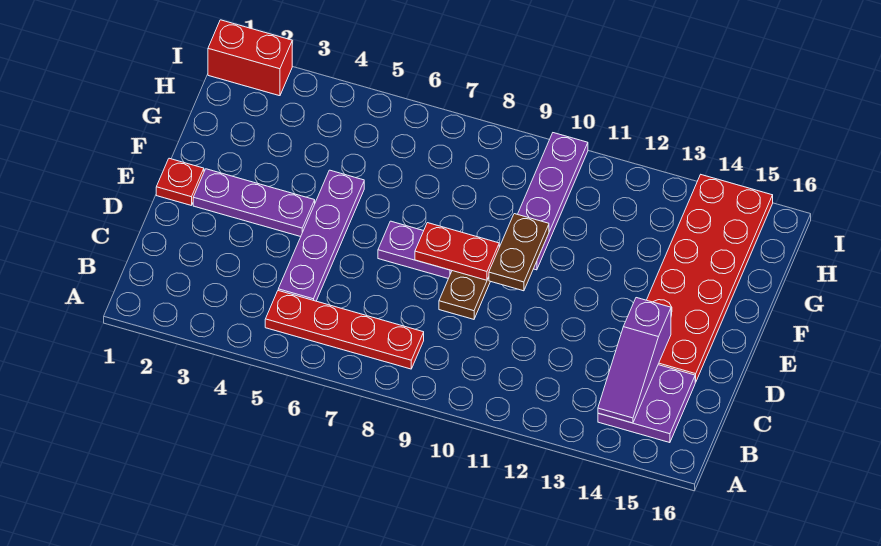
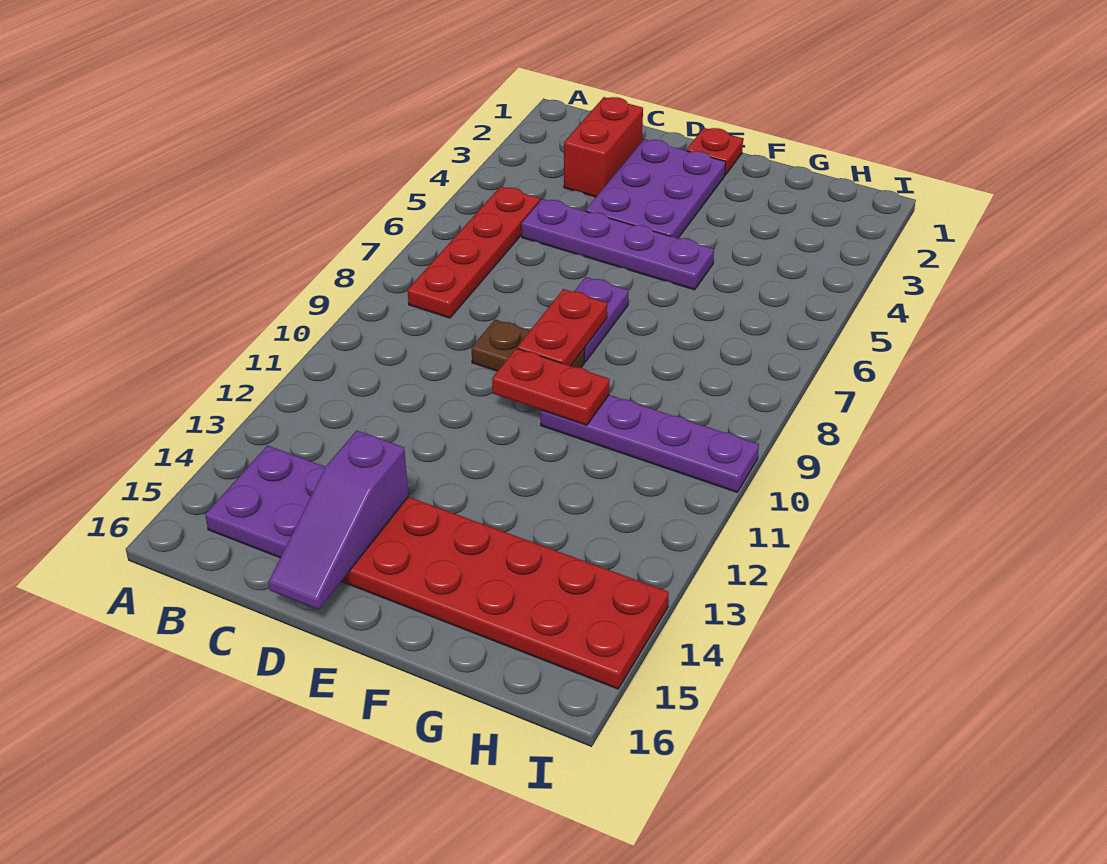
purple 1x3 slope [598,298,671,423] -> purple 1x3 slope turned to [269,431,408,609]
purple 1x3 plate [193,169,315,237] -> purple 2x3 plate [586,139,726,238]
brown 1x2 plate [489,214,549,291] -> red 1x2 plate [492,348,610,425]
red 1x2 brick [208,20,292,96] -> red 1x2 brick moved to [564,97,643,197]

